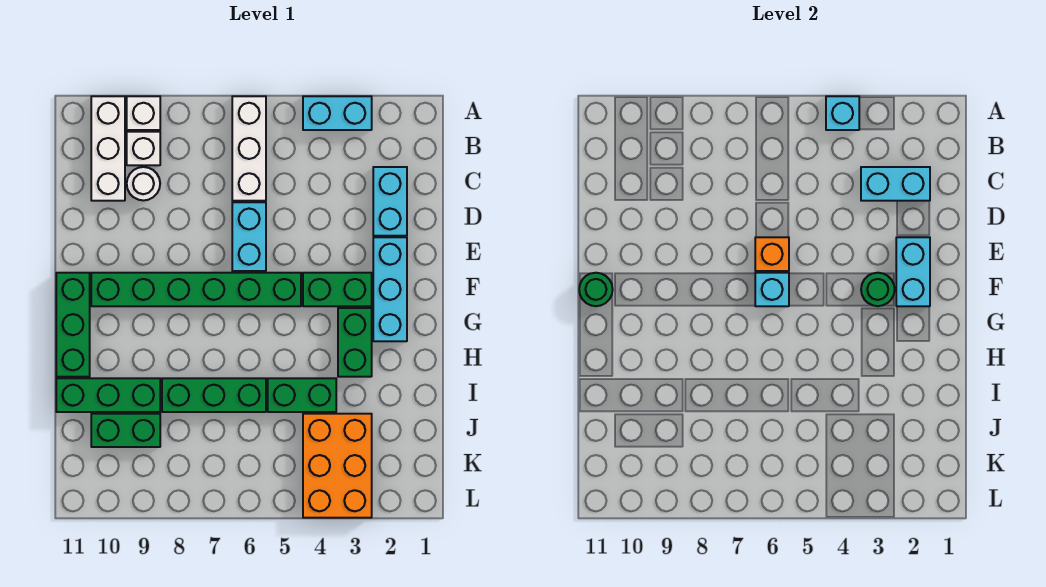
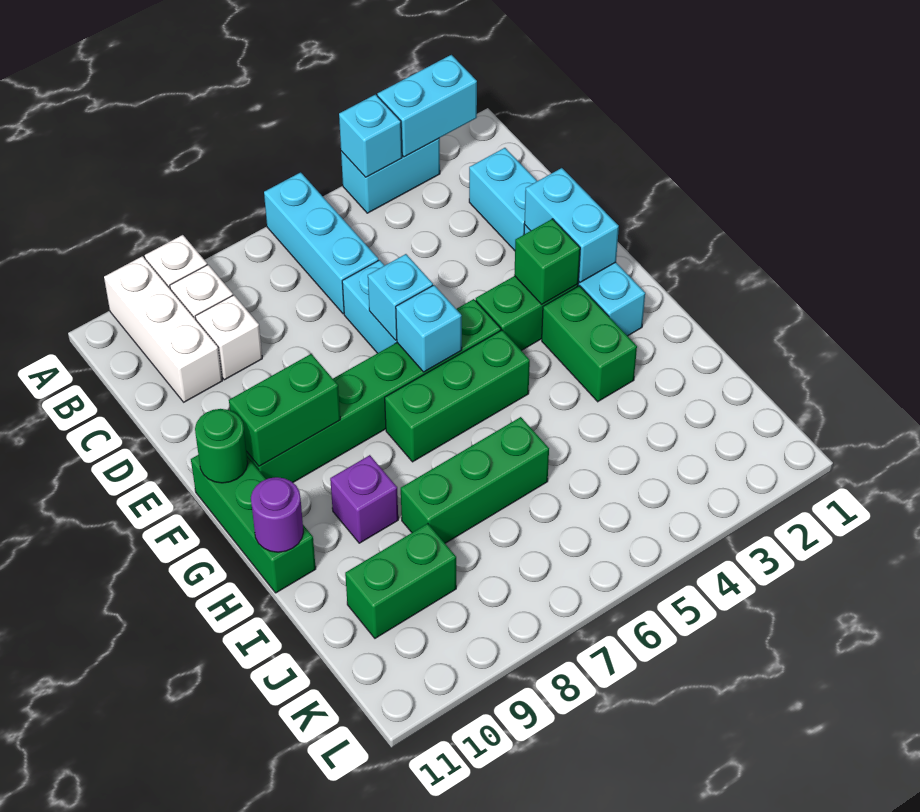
white 1x3 brick [232,96,266,201] -> cyan 1x3 brick [264,172,379,314]
cyan 1x2 brick [861,167,930,201] -> cyan 1x2 brick moved to [378,55,477,157]
white 1x1 round brick [127,167,160,200] -> white 1x1 brick [195,295,262,380]
orange 1x1 brick [755,237,789,271] -> cyan 1x1 brick [368,254,433,340]
green 1x1 round brick [861,273,895,306] -> green 1x1 brick [514,219,580,304]
none -> purple 1x1 brick [330,455,398,543]
none -> purple 1x1 round brick [251,477,303,552]
green 1x2 brick [268,378,336,412] -> green 1x2 brick moved to [229,354,340,466]
green 1x3 brick [56,378,160,412] -> green 1x3 brick moved to [385,330,530,462]
orange 2x3 brick [303,414,372,518] -> none

